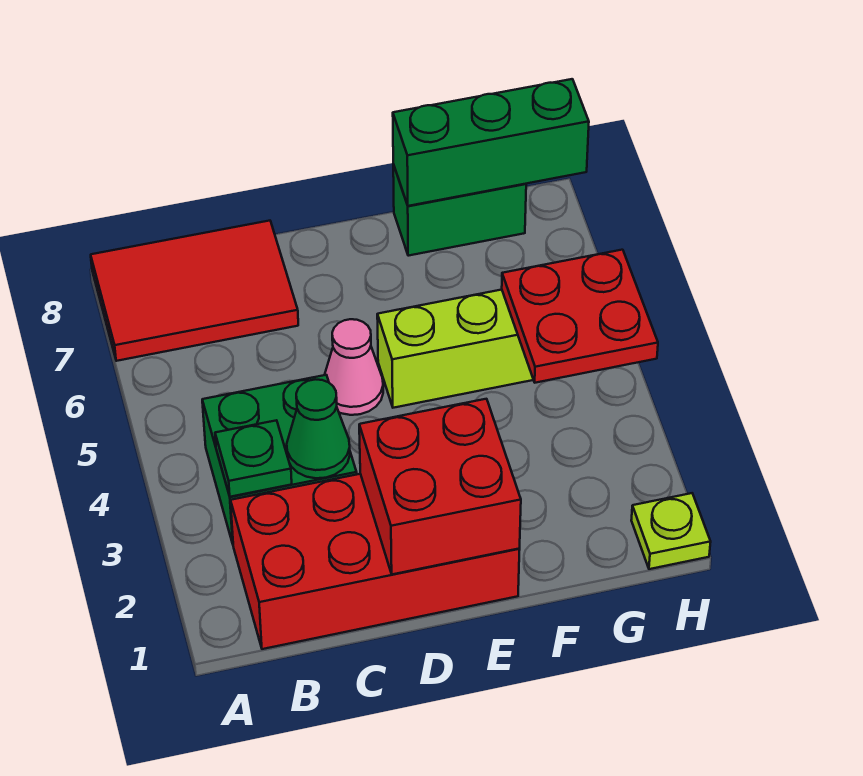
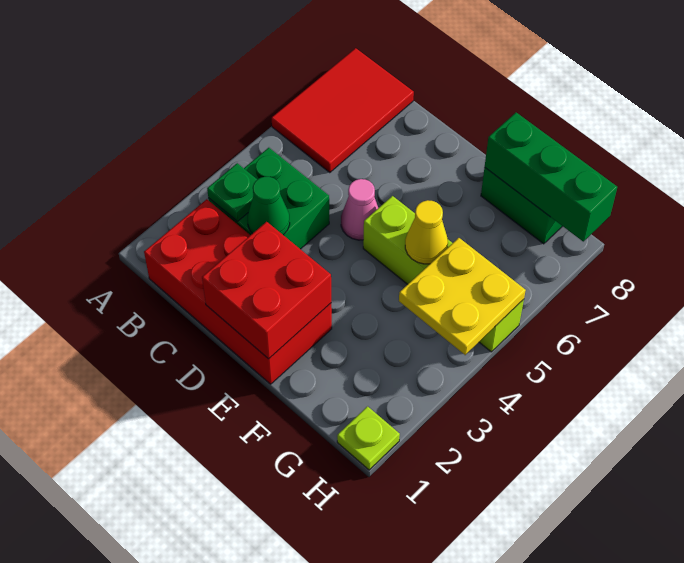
red 2x3 tile [91,221,298,361] -> red 2x3 tile turned to [272,48,414,172]
none -> yellow 1x1 cone [405,200,448,264]
red 2x2 plate [502,250,658,383] -> yellow 2x2 plate [399,238,526,355]

